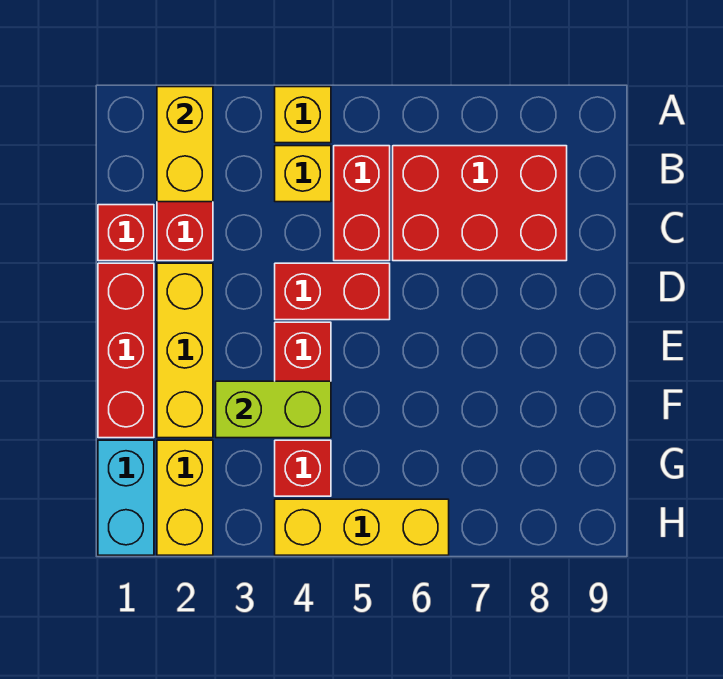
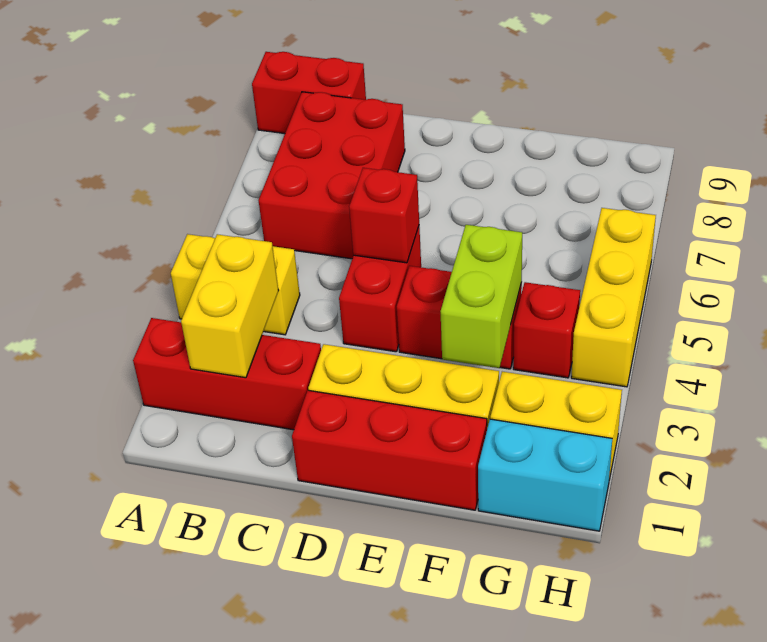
yellow 1x2 brick [157,87,213,202] -> yellow 1x2 brick turned to [181,234,279,378]
red 1x2 brick [334,146,390,261] -> red 1x2 brick moved to [252,52,366,134]
red 1x1 brick [98,205,154,261] -> red 1x1 brick moved to [349,168,419,263]

